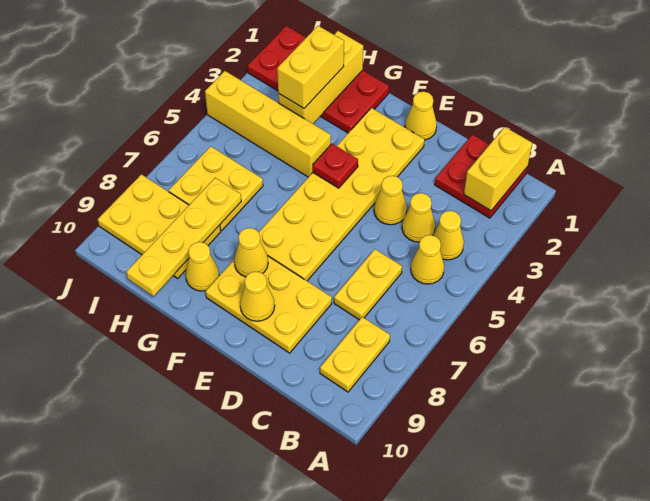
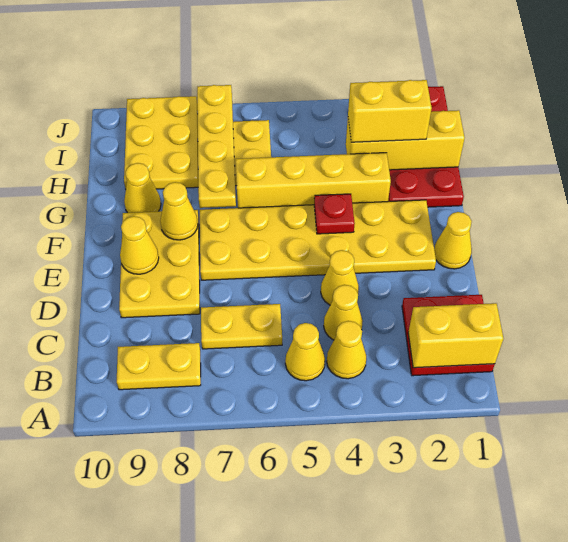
yellow 1x4 brick [205,71,331,177] -> yellow 1x4 brick turned to [236,153,391,208]
yellow 1x4 plate [126,178,241,296] -> yellow 1x4 plate turned to [197,85,236,208]

